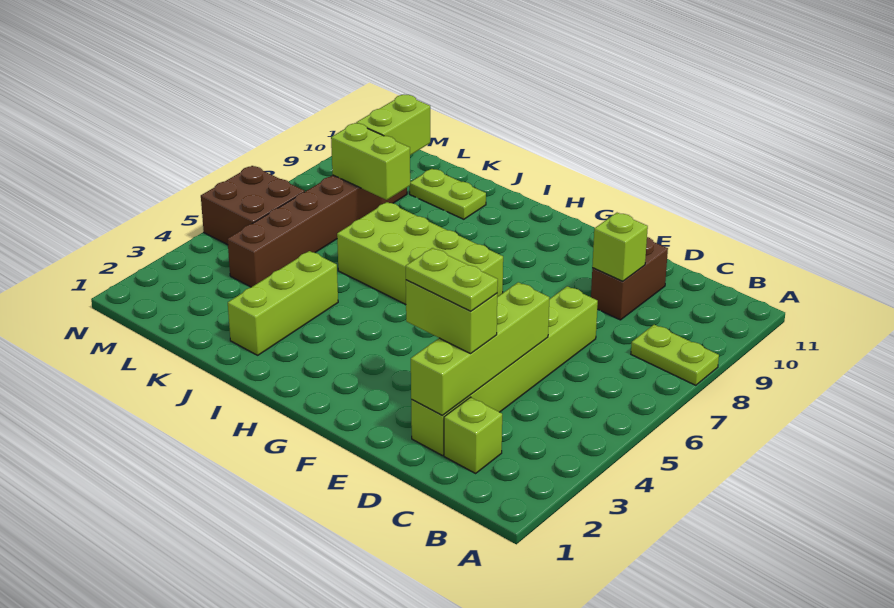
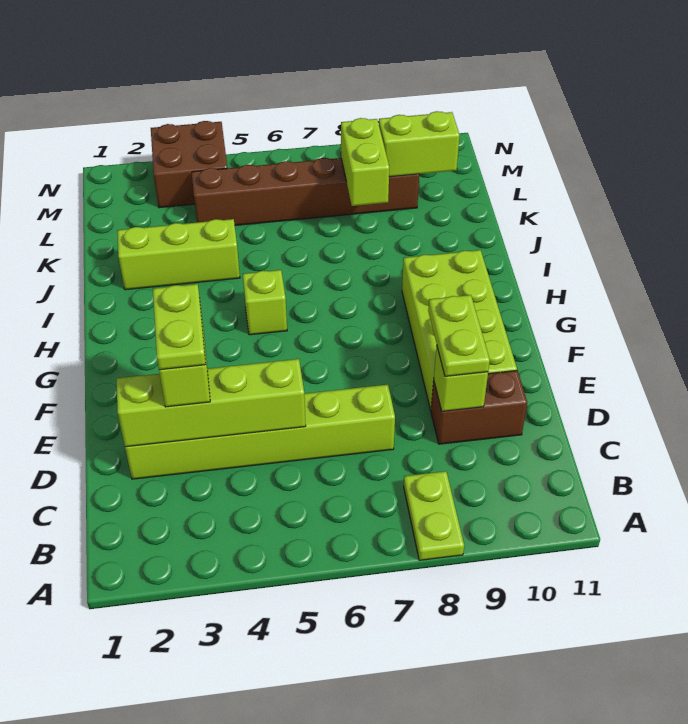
lime 1x1 brick [444,397,502,473] -> lime 1x1 brick moved to [243,270,287,335]
lime 2x4 brick [337,202,503,304] -> lime 2x4 brick moved to [402,250,517,410]
lime 1x2 plate [409,169,486,219] -> lime 1x2 plate moved to [428,295,490,376]
brown 2x2 brick [201,166,305,245] -> brown 2x2 brick moved to [151,121,227,208]

